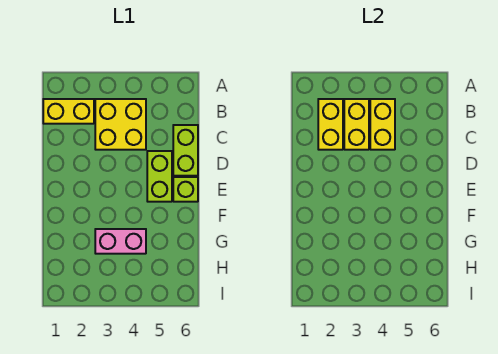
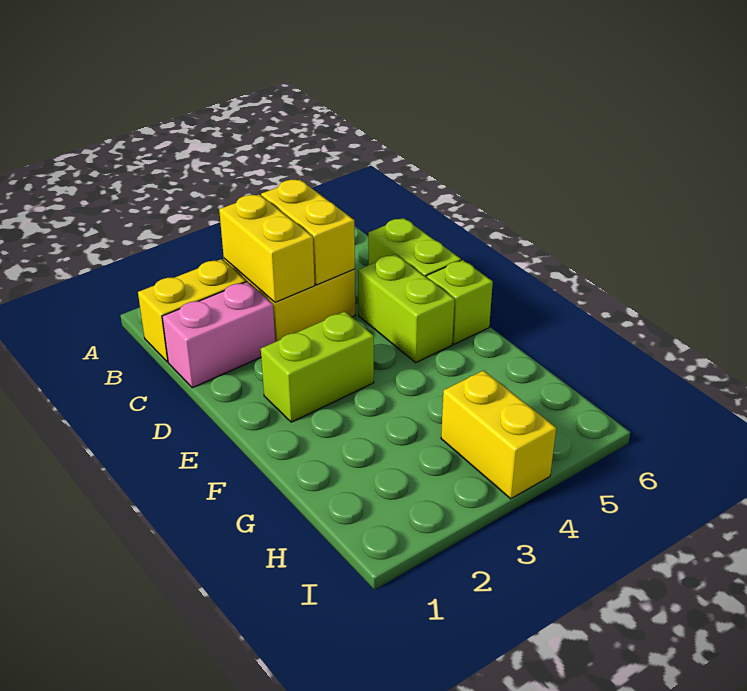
yellow 1x2 brick [318,99,343,150] -> yellow 1x2 brick moved to [441,371,556,499]
none -> lime 1x2 brick [261,312,374,422]
pink 1x2 brick [95,229,146,254] -> pink 1x2 brick moved to [162,282,275,388]

